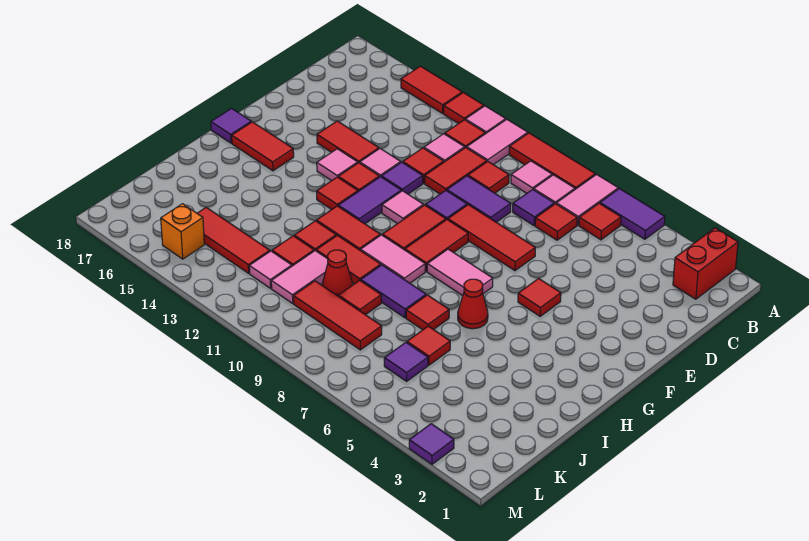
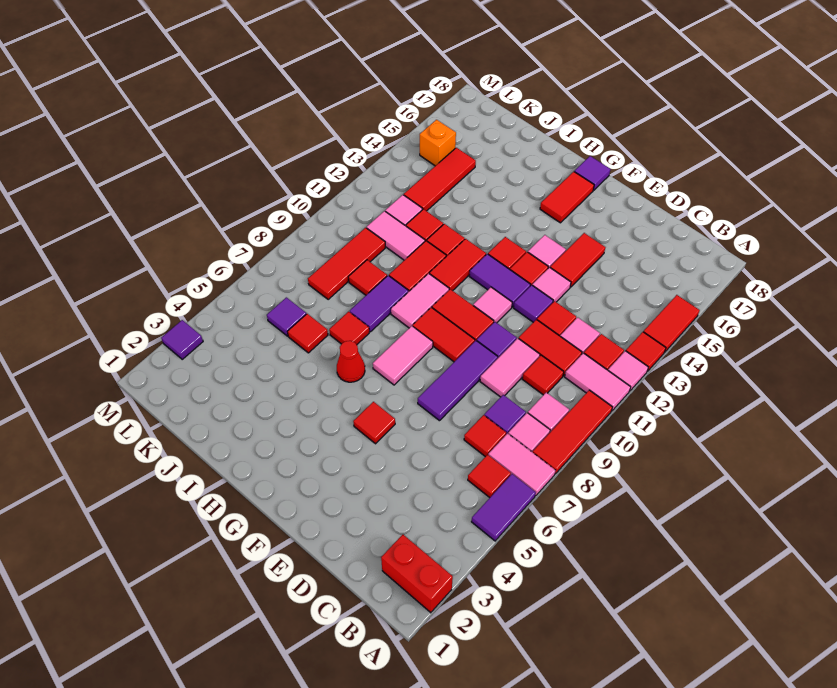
purple 1x2 tile [447,176,511,222] -> pink 1x2 tile [480,338,540,397]
red 1x3 tile [448,205,535,271] -> purple 1x3 tile [418,341,498,421]
red 1x1 cone [323,250,352,296] -> none

